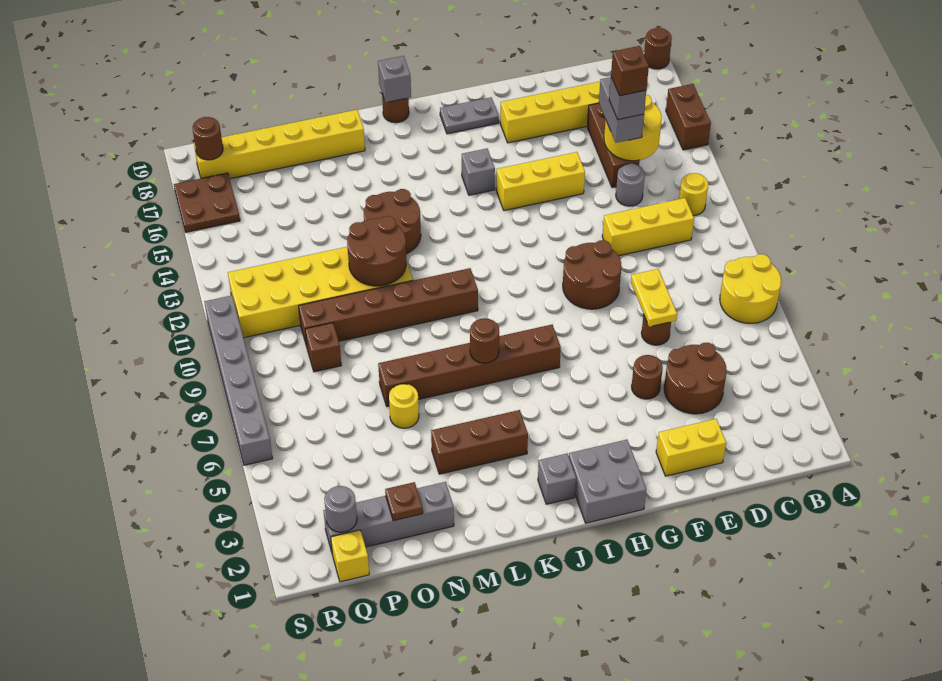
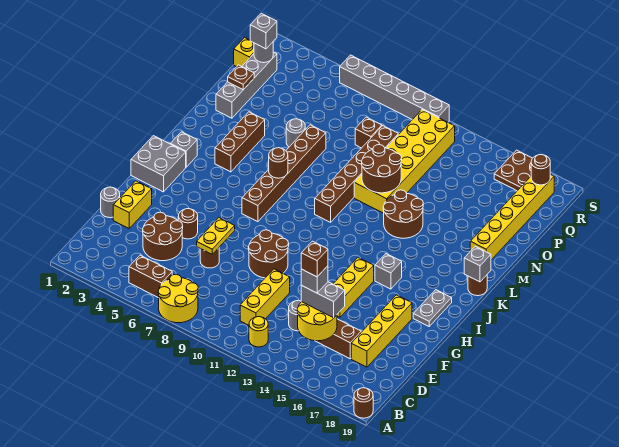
brown 1x2 brick [666,84,711,150] -> brown 1x2 brick moved to [129,255,172,298]
none -> grey 1x1 round brick [101,187,120,218]
yellow 1x2 plate [631,269,677,327] -> yellow 1x2 plate turned to [197,218,235,254]
yellow 1x1 round brick [389,384,419,428] -> grey 1x1 round brick [286,119,305,147]
none -> grey 1x1 brick [250,13,277,49]

